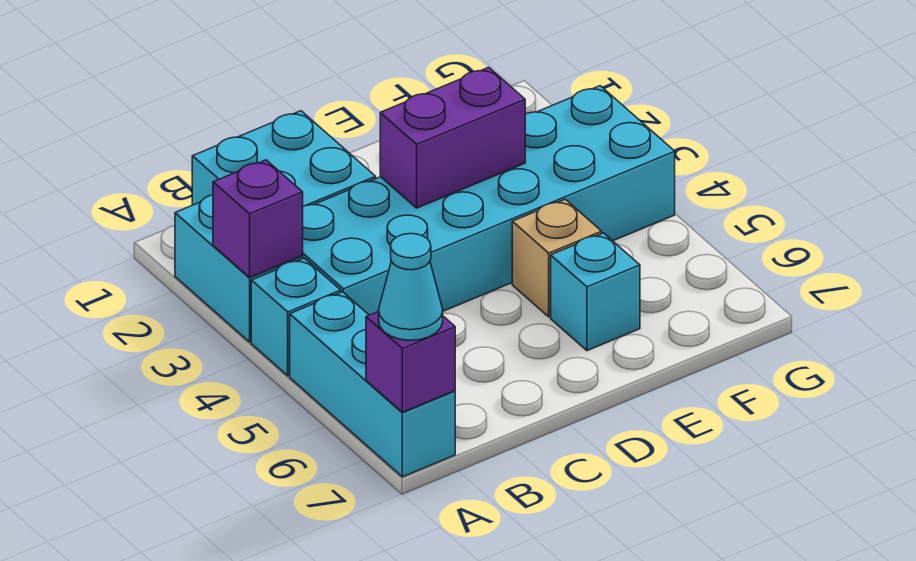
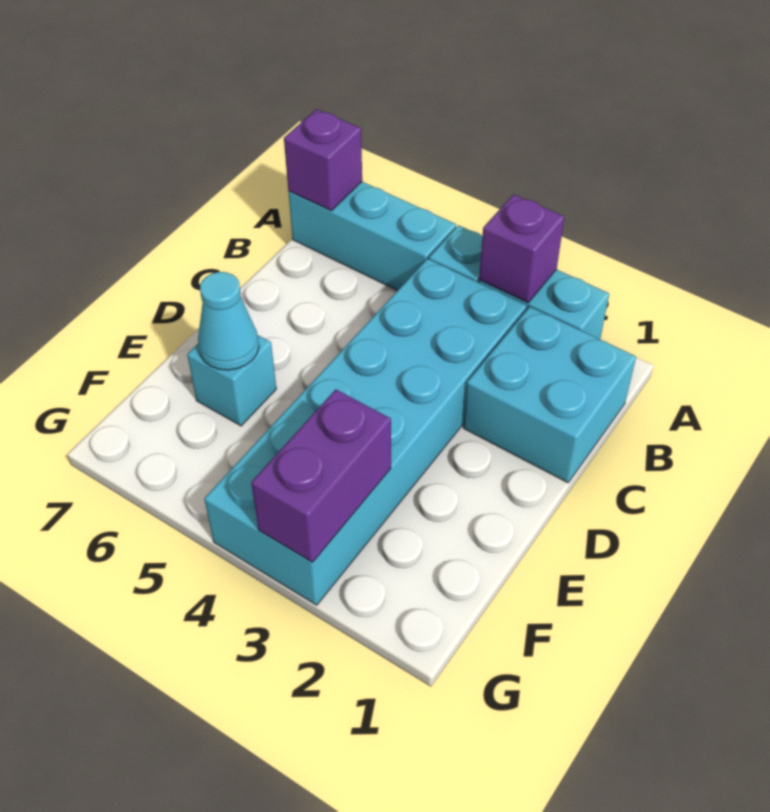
cyan 1x1 cone [379,234,443,340] -> cyan 1x1 cone moved to [198,272,259,370]
purple 1x2 brick [380,67,525,208] -> purple 1x2 brick moved to [251,389,391,562]
tan 1x1 brick [512,199,602,317] -> none

